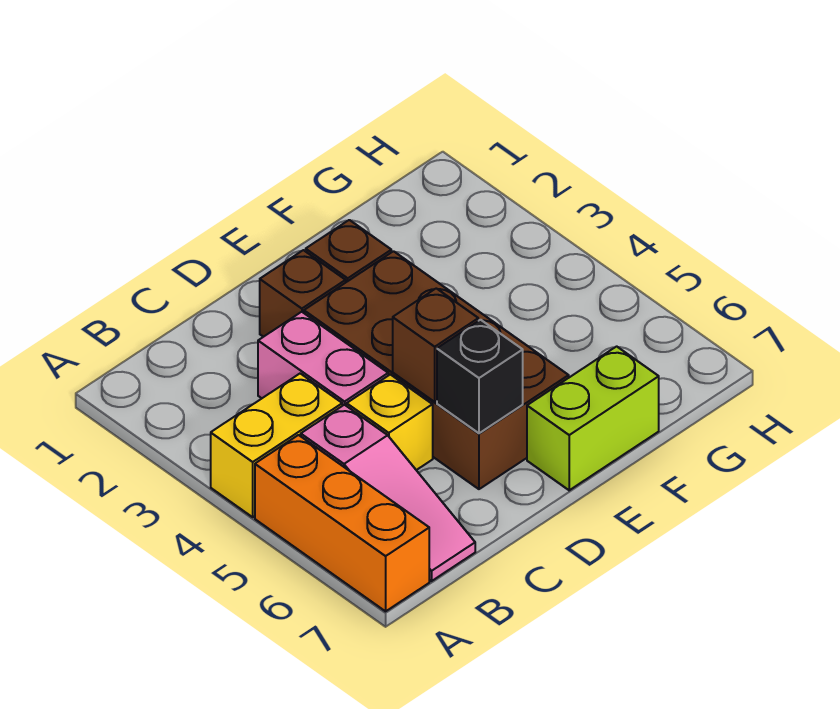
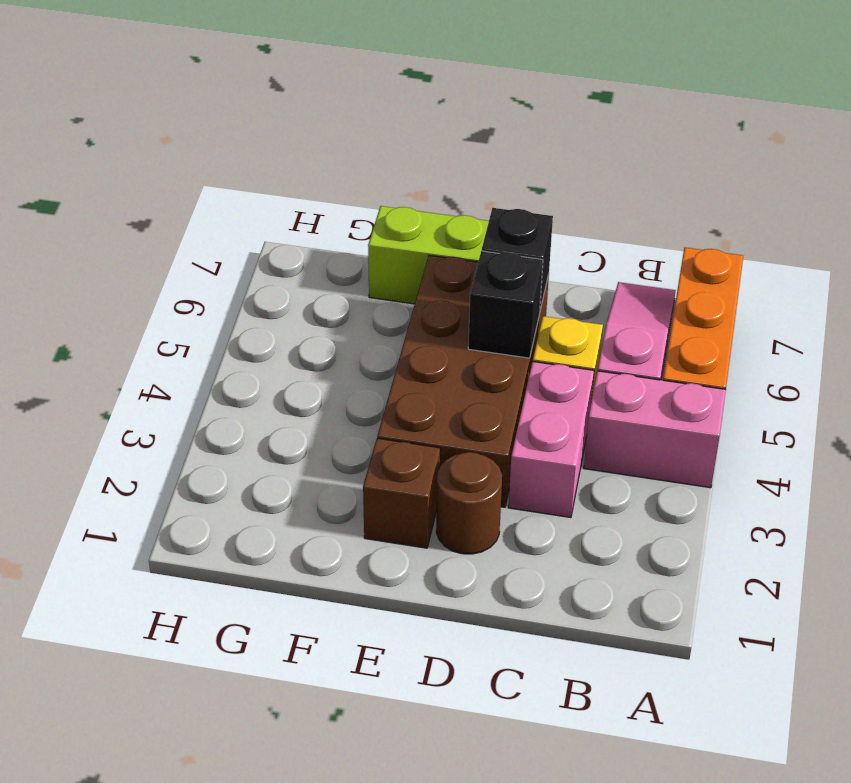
yellow 1x2 brick [211,374,342,517] -> pink 1x2 brick [584,371,726,488]
brown 1x1 brick [260,250,346,337] -> brown 1x1 round brick [436,452,502,554]
brown 1x1 brick [393,288,478,402] -> black 1x1 brick [468,251,543,358]

